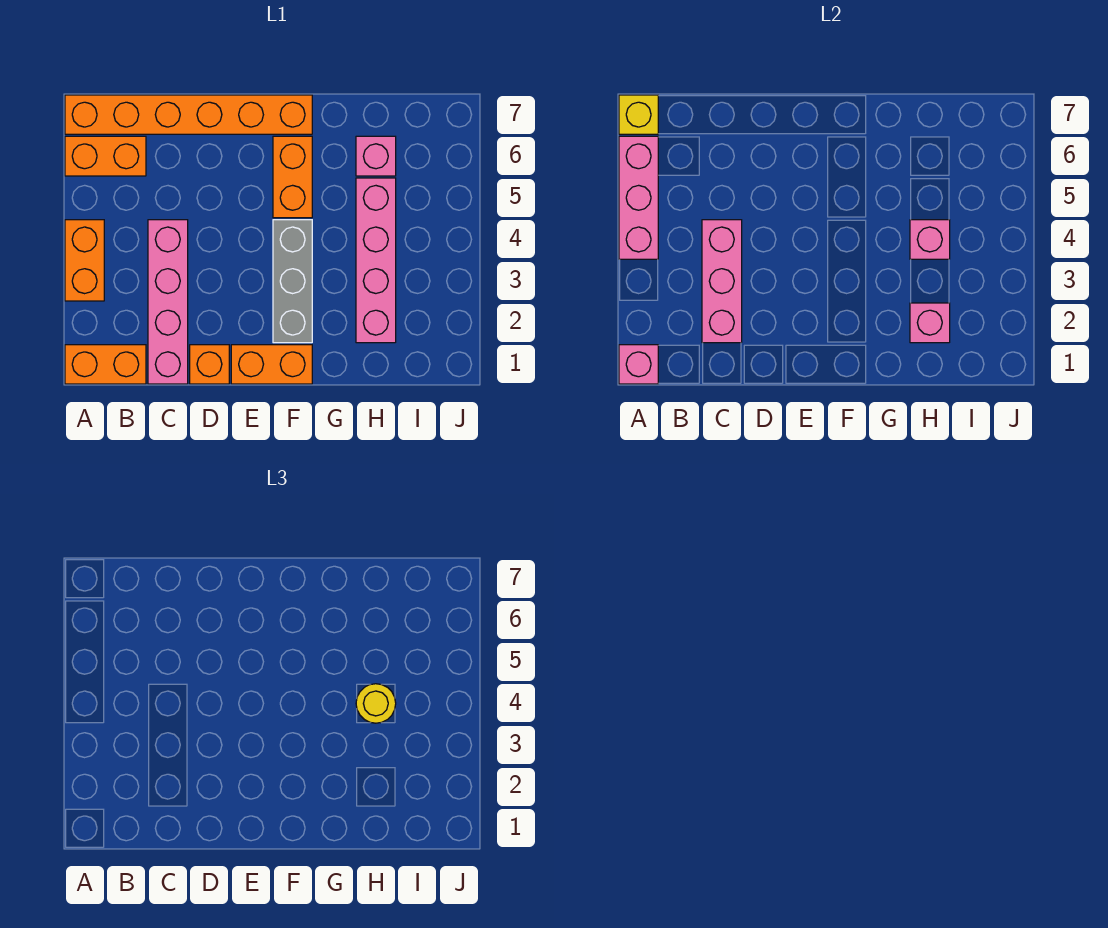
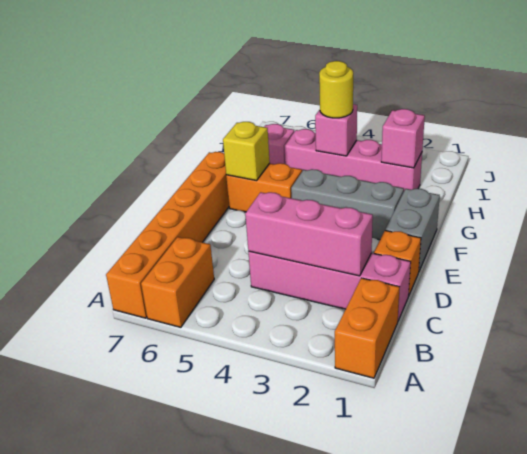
pink 1x1 brick [619,345,658,384] -> none
orange 1x2 brick [65,220,104,301] -> none
pink 1x3 brick [619,136,658,259] -> none
yellow 1x1 brick [619,95,658,134] -> yellow 1x1 brick moved to [223,122,270,181]
orange 1x2 brick [231,345,312,384] -> grey 1x2 brick [385,189,440,271]

